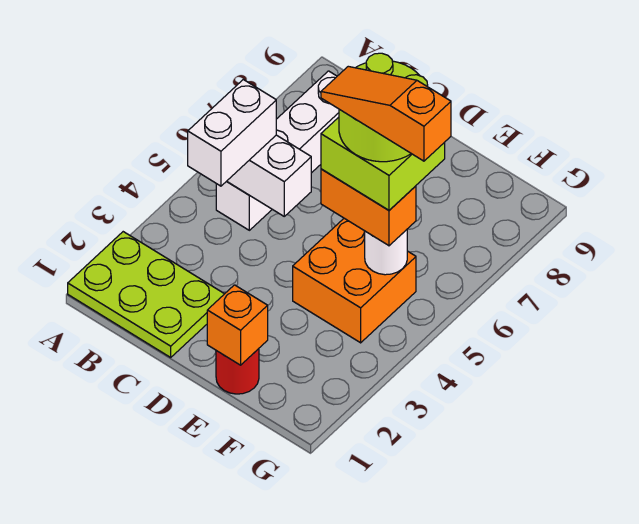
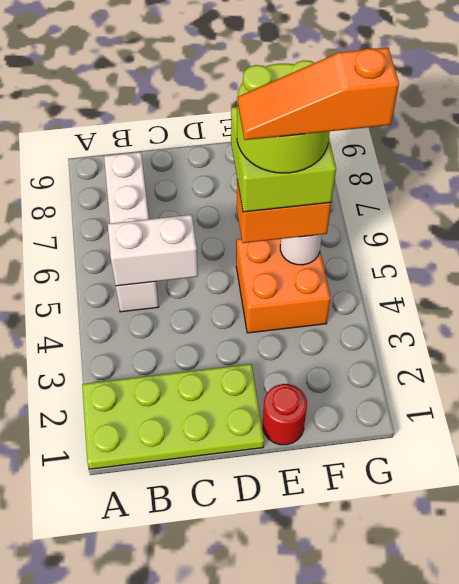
lime 2x3 plate [68,232,224,357] -> lime 2x4 plate [82,364,264,469]
white 1x2 brick [188,80,276,186] -> none
orange 1x1 brick [207,285,268,365] -> none

